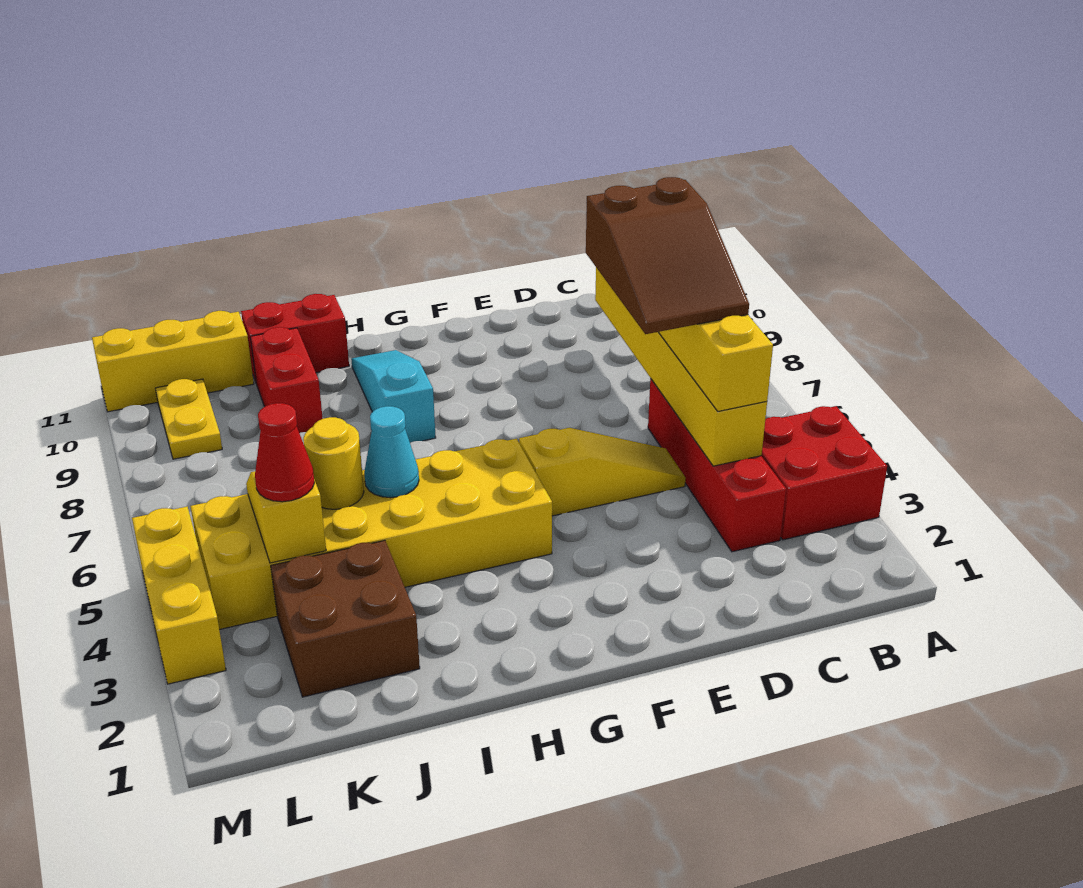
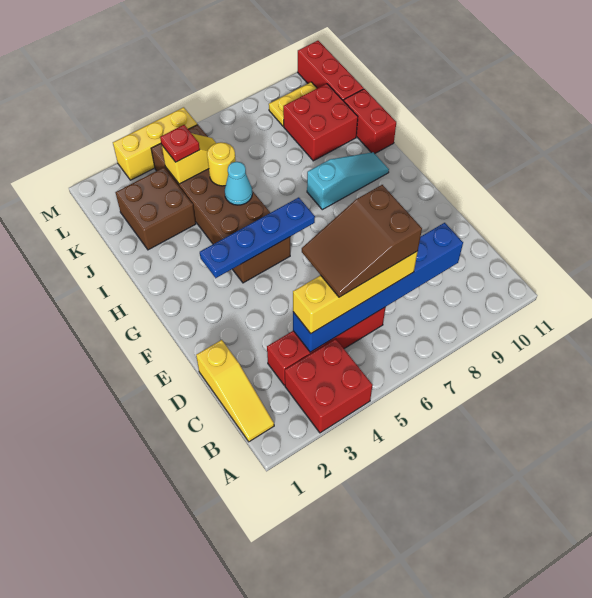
yellow 1x6 brick [595,268,767,466] -> blue 1x6 brick [293,223,463,352]
yellow 1x3 slope [519,428,686,516] -> yellow 1x3 slope moved to [196,340,274,442]
none -> blue 1x4 plate [200,197,315,278]
yellow 2x6 brick [190,439,552,630] -> brown 2x6 brick [151,125,290,283]
red 1x2 brick [250,327,323,433] -> red 2x2 brick [283,84,358,161]
red 1x1 cone [255,403,314,502] -> red 1x1 plate [160,125,200,162]
yellow 1x3 brick [92,311,254,412] -> red 1x3 brick [298,41,364,101]

